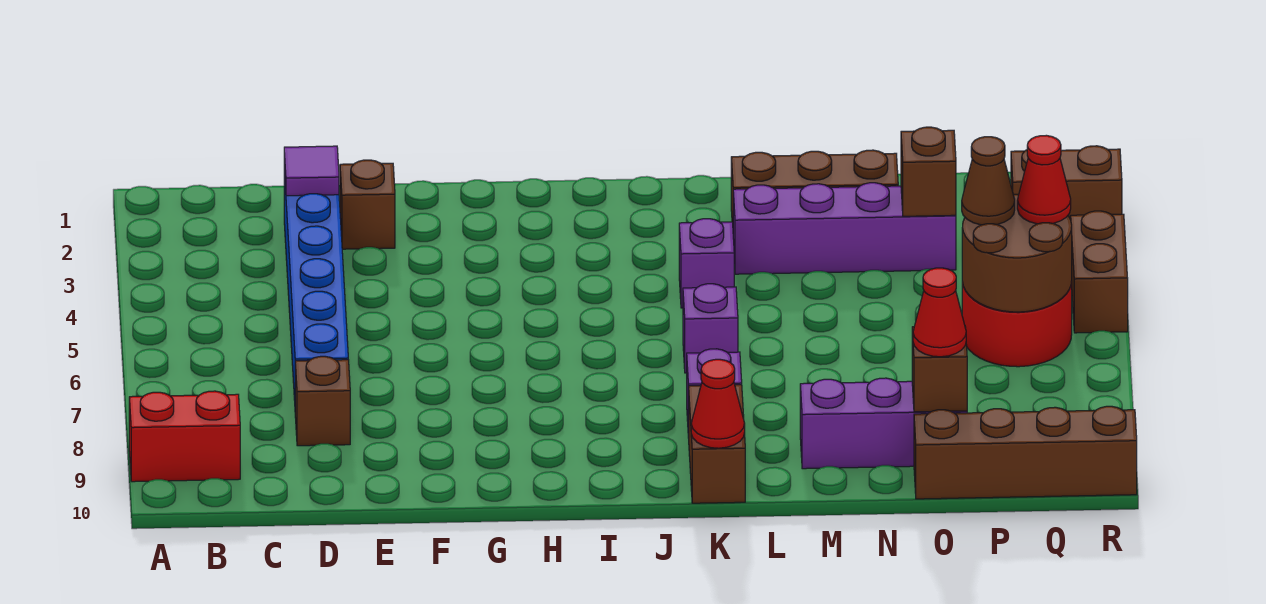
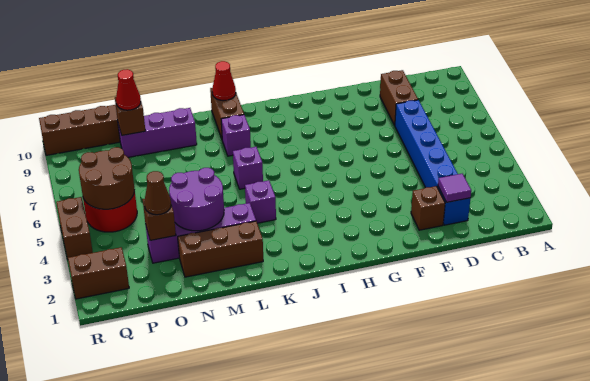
red 1x2 brick [129,391,240,482] -> none
brown 1x1 brick [295,356,350,446] -> brown 1x2 brick [380,70,418,125]
none -> purple 2x2 round brick [169,168,224,231]
brown 1x1 cone [962,137,1015,225] -> brown 1x1 cone moved to [144,171,171,215]
red 1x1 cone [1017,135,1071,224] -> none

